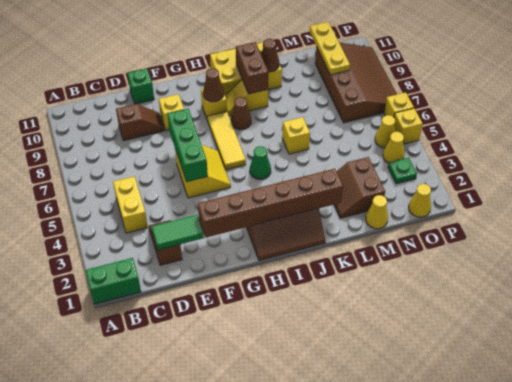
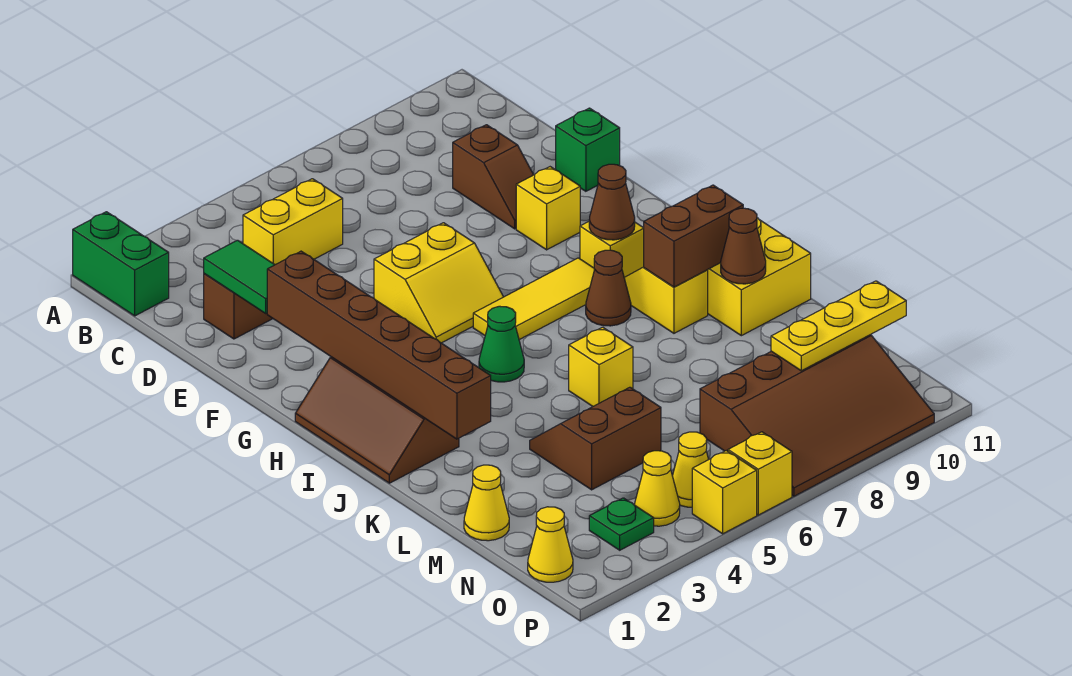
green 1x3 brick [168,109,208,182] -> none
brown 2x2 slope [334,157,385,218] -> brown 2x2 slope moved to [530,387,661,490]

